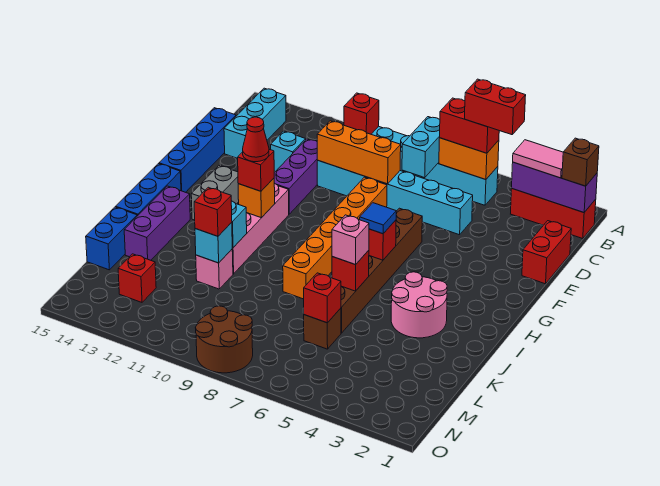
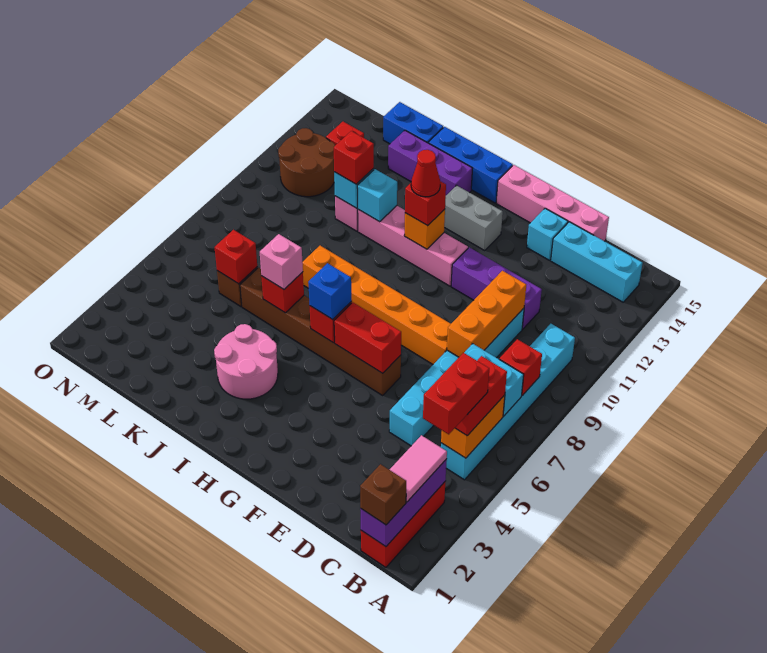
red 1x1 brick [344,93,379,134] -> red 1x1 brick moved to [499,339,542,396]
red 1x2 brick [522,221,571,284] -> red 1x2 brick moved to [334,302,401,373]
cyan 1x1 brick [271,131,306,172] -> cyan 1x1 brick moved to [527,208,568,260]
blue 1x4 brick [159,108,236,192] -> pink 1x4 brick [496,165,609,241]
blue 1x1 tile [360,203,396,234] -> blue 1x1 brick [308,263,352,319]
brown 2x2 round brick [195,306,253,373] -> brown 2x2 round brick moved to [278,128,335,197]

